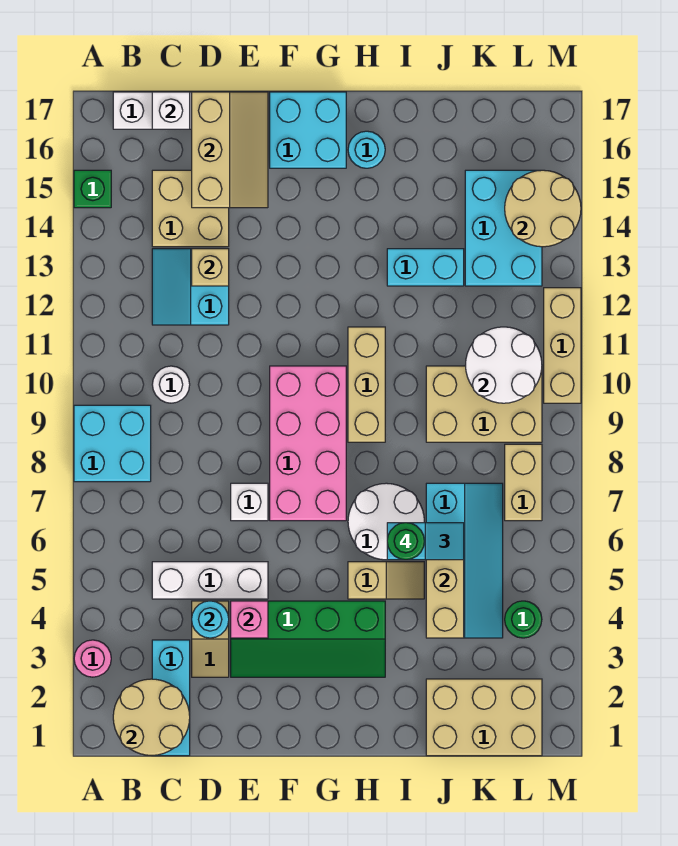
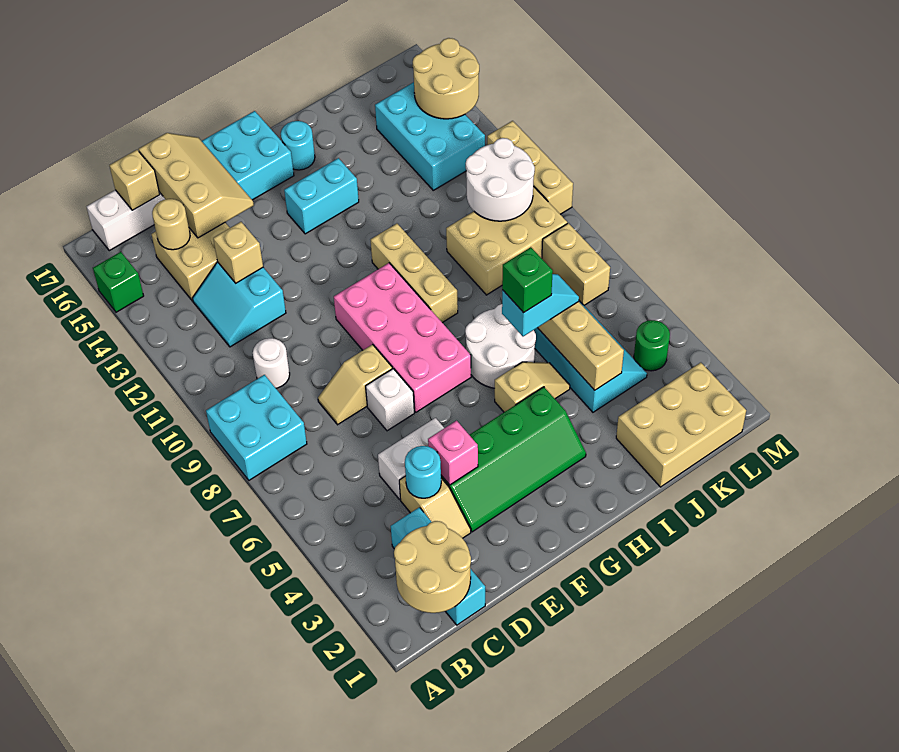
pink 1x1 round brick [74,640,111,677] -> none
white 1x3 brick [152,562,268,599] -> white 1x2 brick [378,418,444,499]
none -> tan 1x1 round brick [152,199,190,250]
white 1x1 brick [152,92,190,129] -> tan 1x1 brick [109,150,160,210]
none -> tan 1x2 slope [318,345,392,425]
green 1x1 round brick [387,523,424,560] -> green 1x1 brick [502,247,553,313]
cyan 1x2 brick [387,249,464,286] -> cyan 1x2 brick moved to [284,158,359,234]

